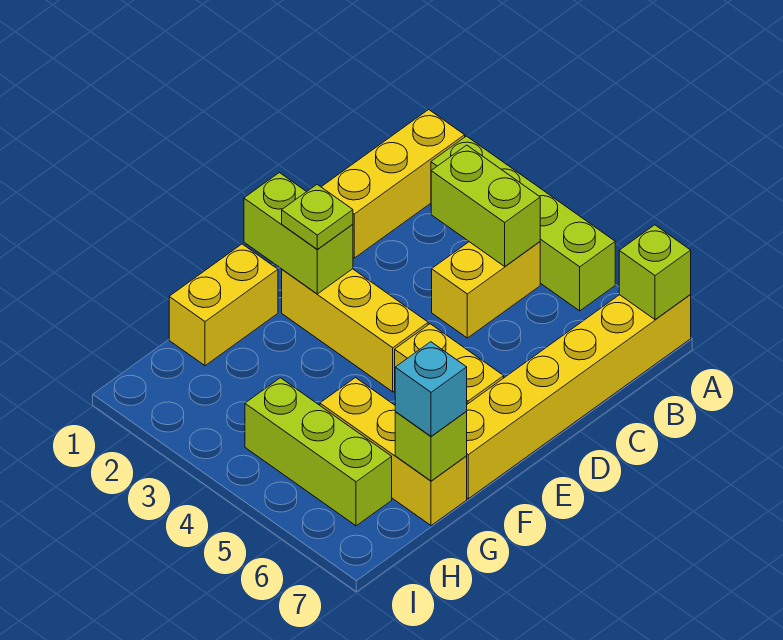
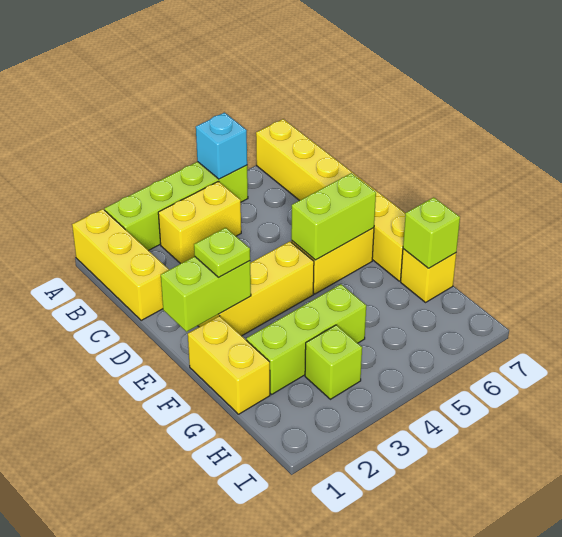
lime 1x1 brick [619,225,691,320] -> lime 1x1 brick moved to [305,325,362,399]
lime 1x2 brick [431,145,540,266] -> lime 1x2 brick moved to [291,173,376,260]
yellow 1x2 brick [432,242,540,338] -> yellow 1x2 brick turned to [158,181,241,264]
yellow 1x3 brick [320,378,467,526] -> yellow 1x1 brick [401,249,456,302]
cyan 1x1 brick [395,342,467,436] -> cyan 1x1 brick moved to [196,113,247,179]
lime 1x3 brick [245,378,392,526] -> lime 1x3 brick moved to [246,284,366,394]

